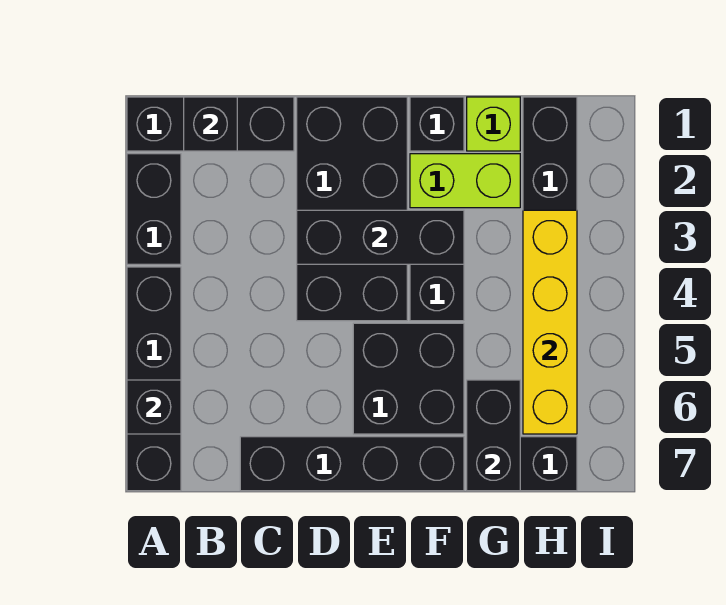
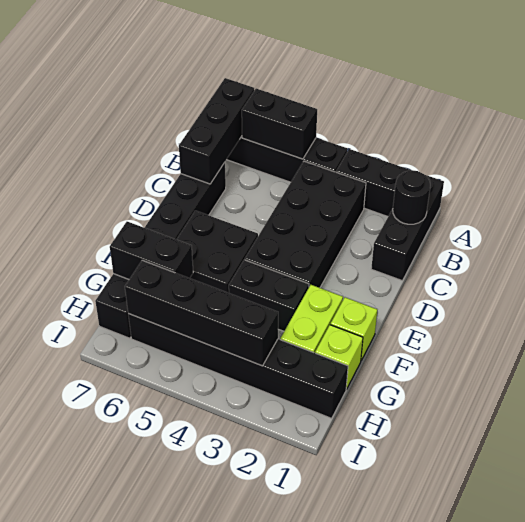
black 1x1 brick [127,380,181,434] -> black 1x2 brick [242,88,317,159]
black 1x1 brick [184,97,237,151] -> black 1x1 round brick [393,170,430,224]
black 2x4 brick [297,97,407,321] -> black 2x4 brick turned to [245,161,366,288]
black 1x3 brick [297,210,464,264] -> black 1x3 brick moved to [179,78,254,184]
black 1x1 brick [410,97,464,151] -> lime 1x1 brick [330,297,377,360]
yellow 1x4 brick [523,210,577,434] -> black 1x4 brick [125,260,278,366]

